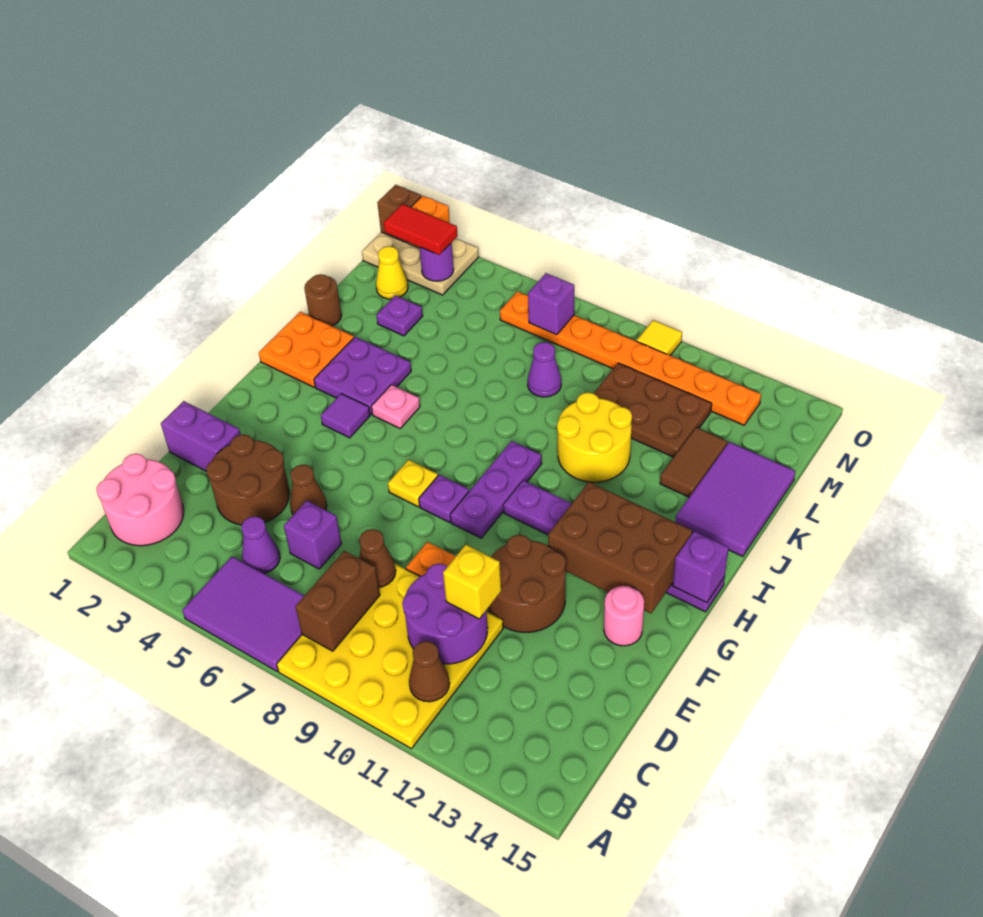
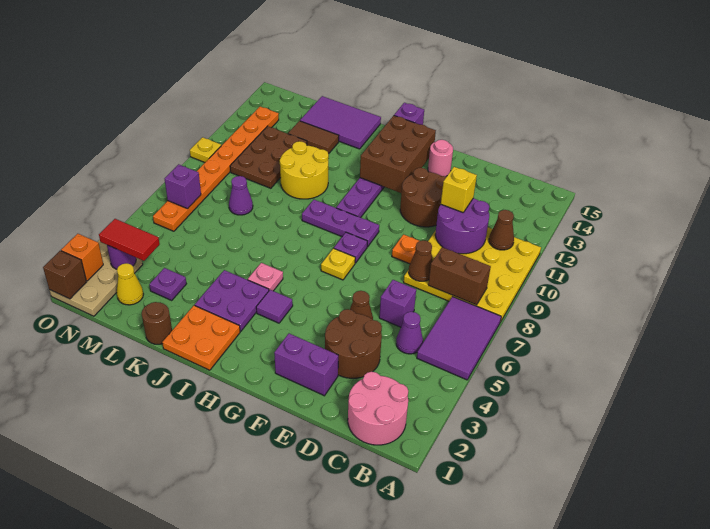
purple 1x2 brick [161,401,241,471] -> purple 1x2 brick turned to [274,333,338,396]
red 1x2 tile [384,204,458,255] -> red 1x2 tile turned to [99,219,160,261]
yellow 1x1 tile [637,320,682,356] -> yellow 1x1 plate [190,137,221,162]

